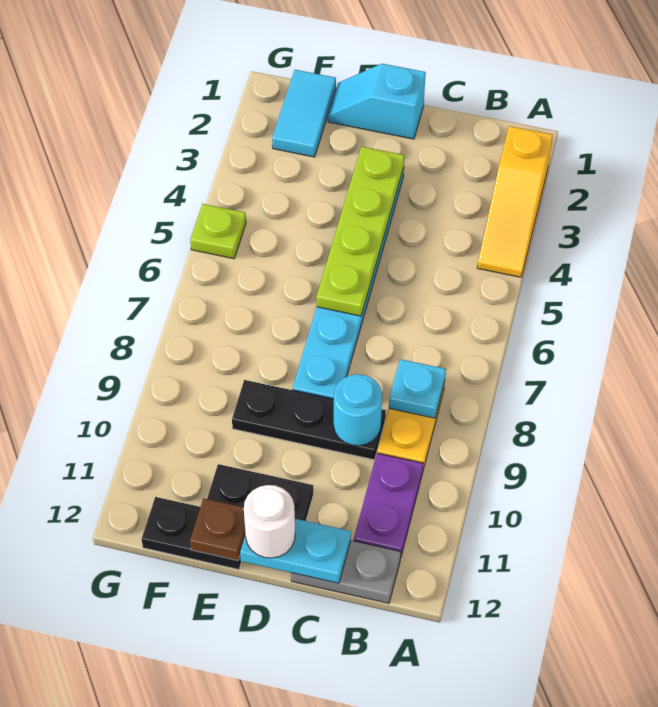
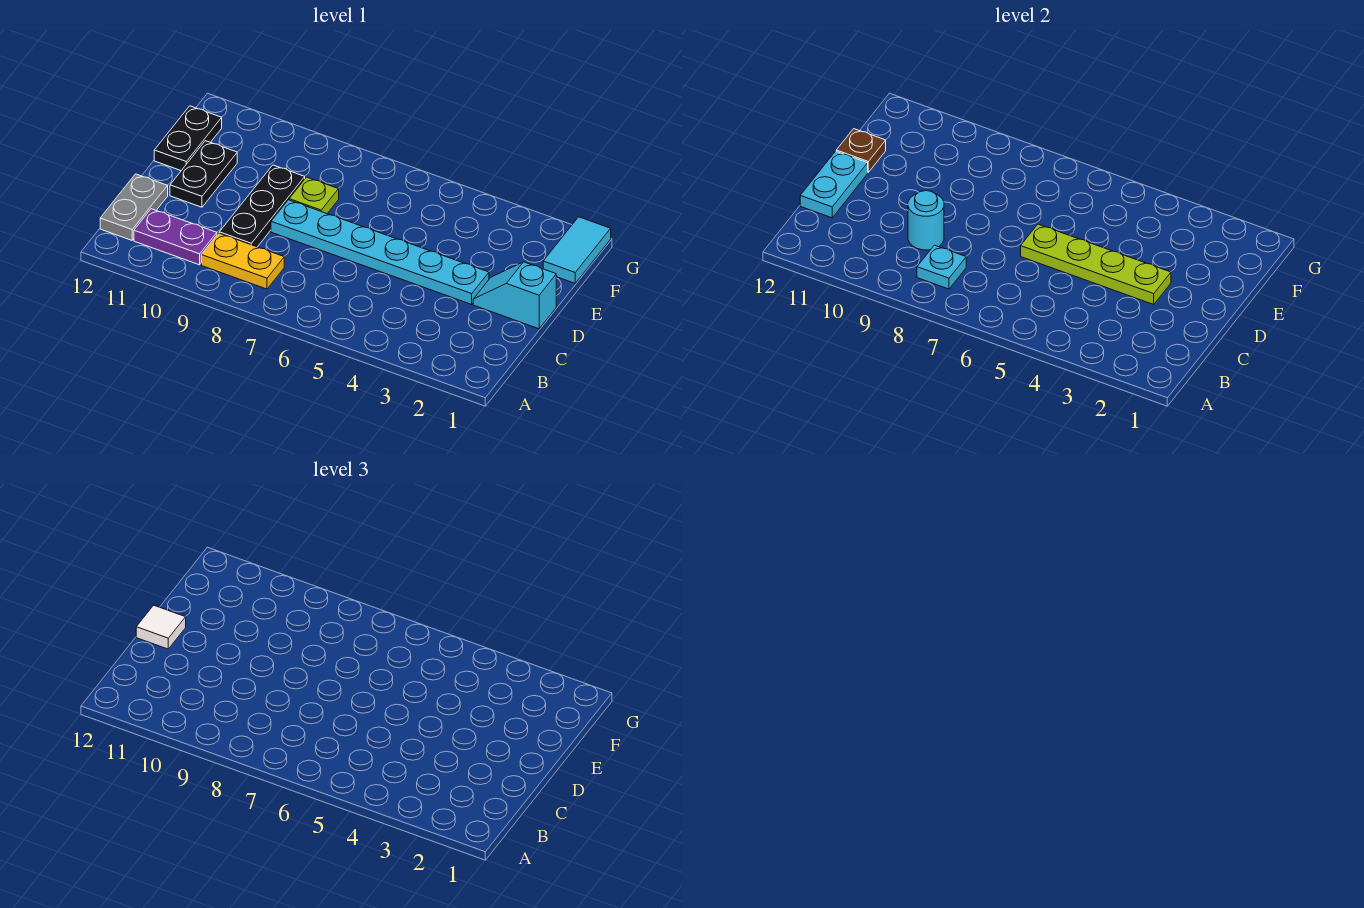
yellow 1x3 slope [477,126,553,277] -> none
cyan 1x2 slope [328,64,426,139] -> cyan 1x2 slope turned to [473,262,556,329]
white 1x1 round brick [244,485,295,558] -> white 1x1 tile [136,605,186,649]
cyan 1x2 tile [272,70,336,157] -> cyan 1x2 tile turned to [543,217,611,283]
lime 1x1 plate [190,204,246,259] -> lime 1x1 plate moved to [289,177,339,214]

